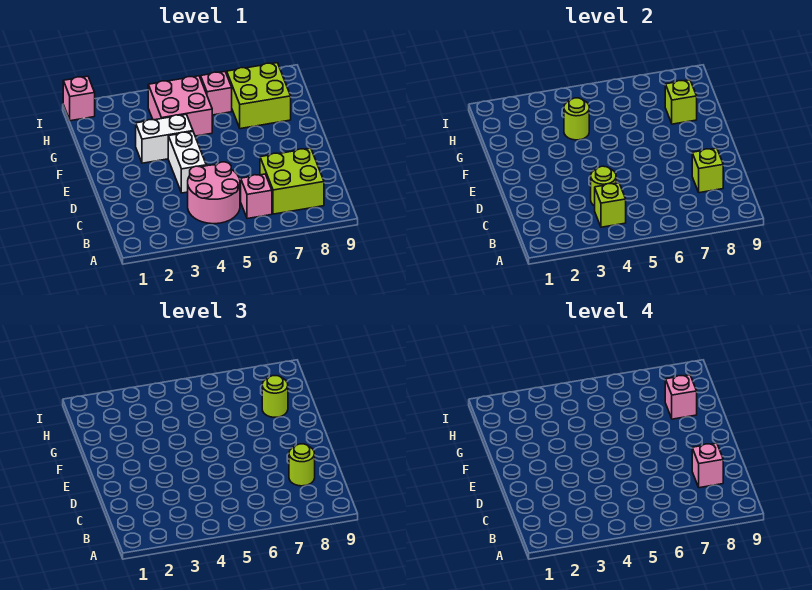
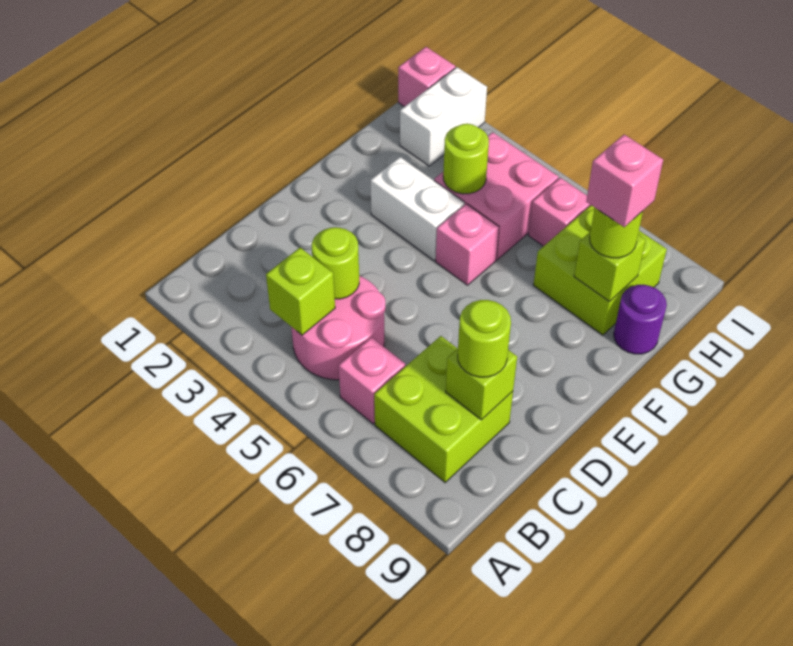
pink 1x1 brick [692,443,723,488] -> pink 1x1 brick moved to [436,204,499,285]
white 1x2 brick [168,132,206,193] -> white 1x2 brick moved to [400,67,487,166]
none -> purple 1x1 round brick [614,285,667,354]

